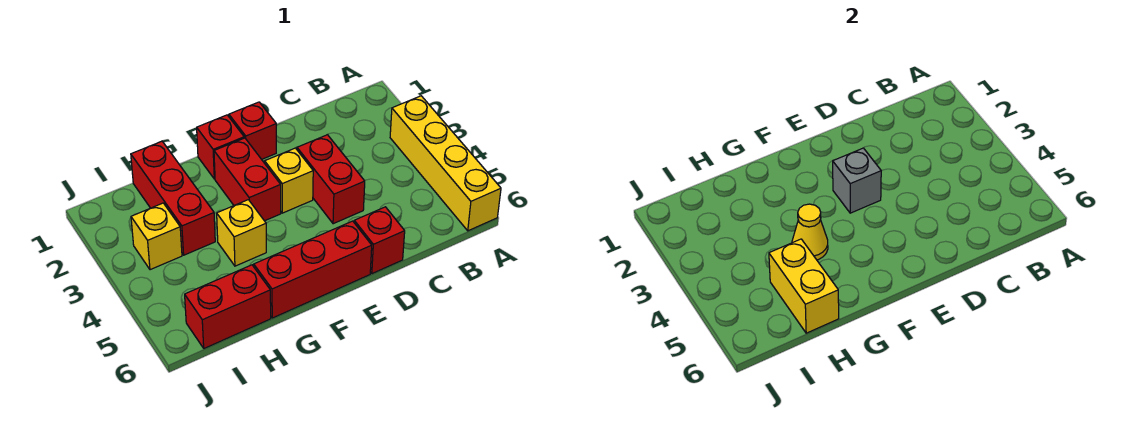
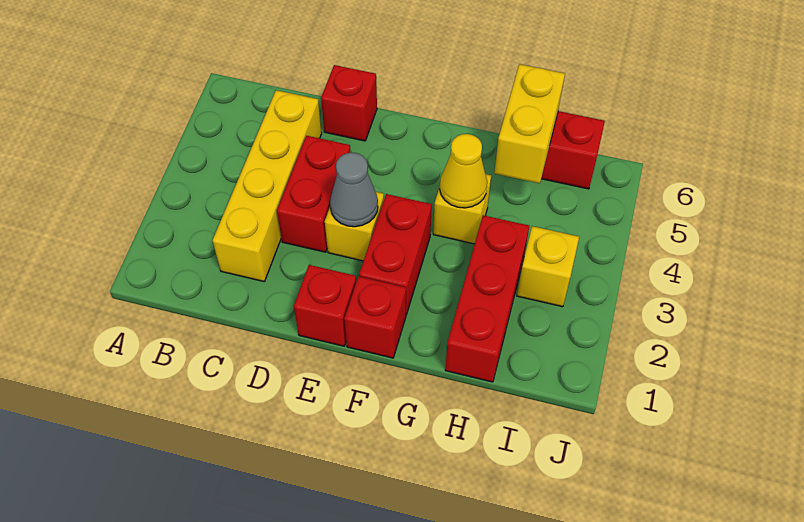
yellow 1x4 brick [390,96,501,231] -> yellow 1x4 brick moved to [213,90,322,282]
grey 1x1 brick [833,148,881,213] -> grey 1x1 cone [330,153,378,227]
red 1x3 brick [254,221,372,318] -> none

